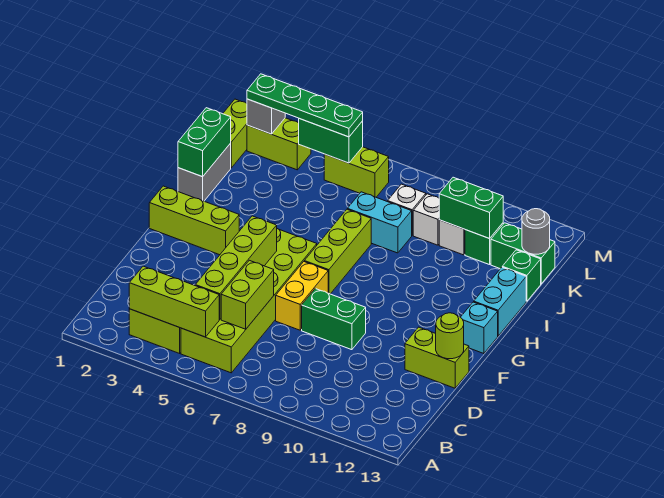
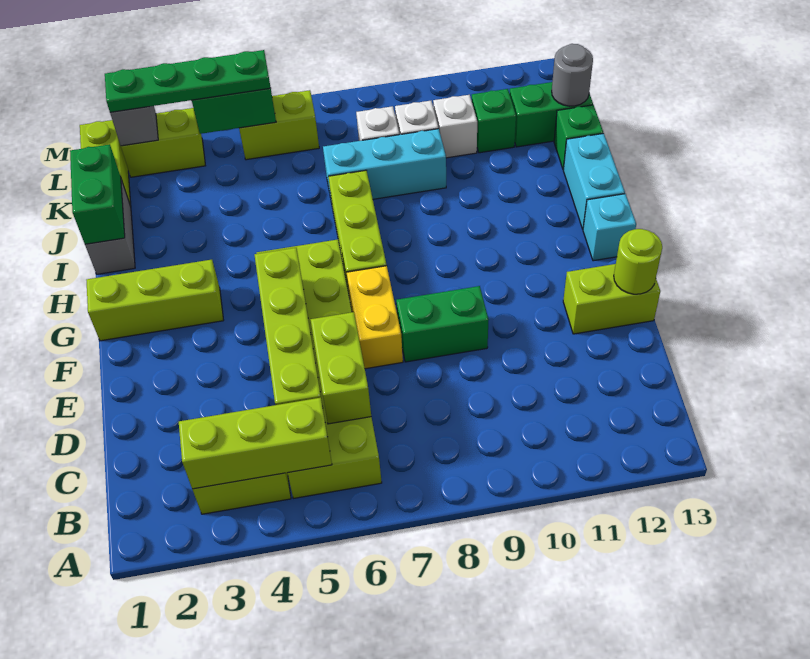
cyan 1x2 brick [348,192,412,253] -> cyan 1x3 brick [323,129,446,203]
green 1x2 brick [439,177,503,239] -> none

